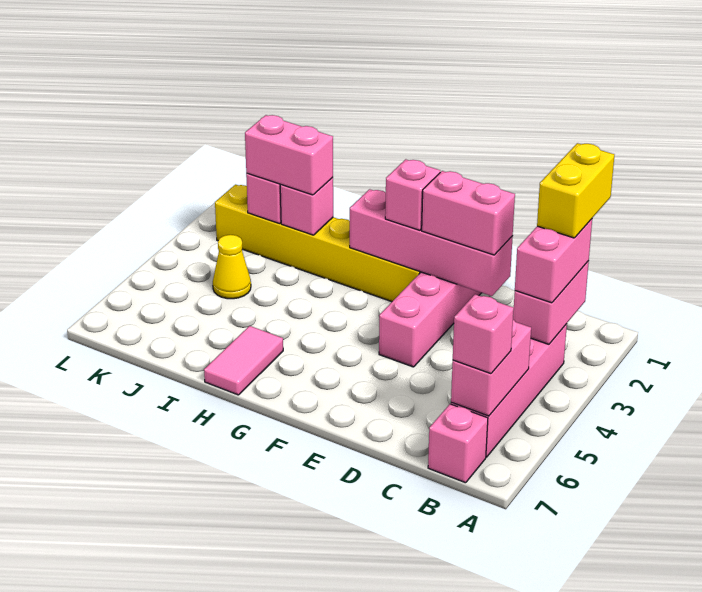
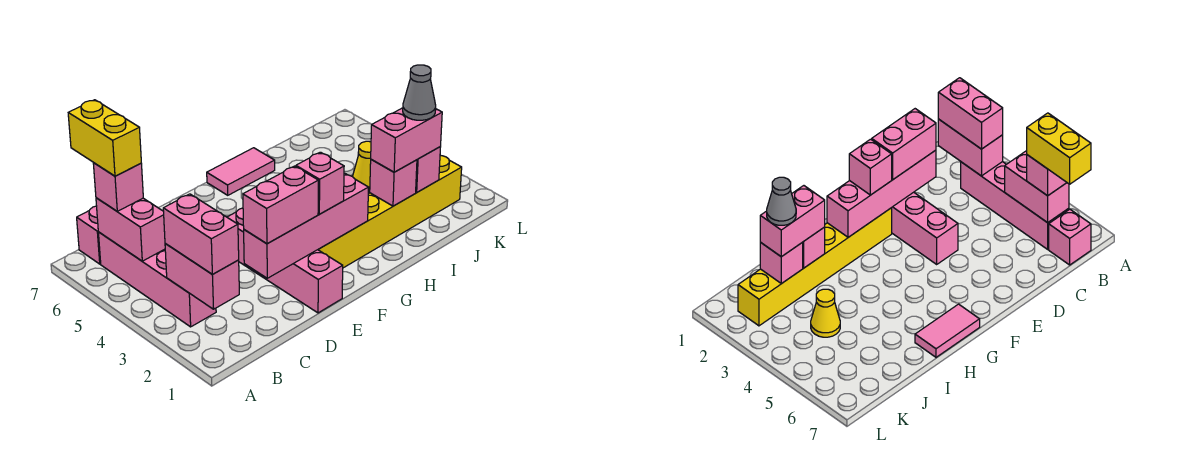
yellow 1x2 brick [537,143,614,238] -> yellow 1x2 brick moved to [68,100,141,176]
pink 1x2 tile [204,326,283,395] -> pink 1x2 tile turned to [207,148,275,195]
none -> grey 1x1 cone [403,65,436,120]

